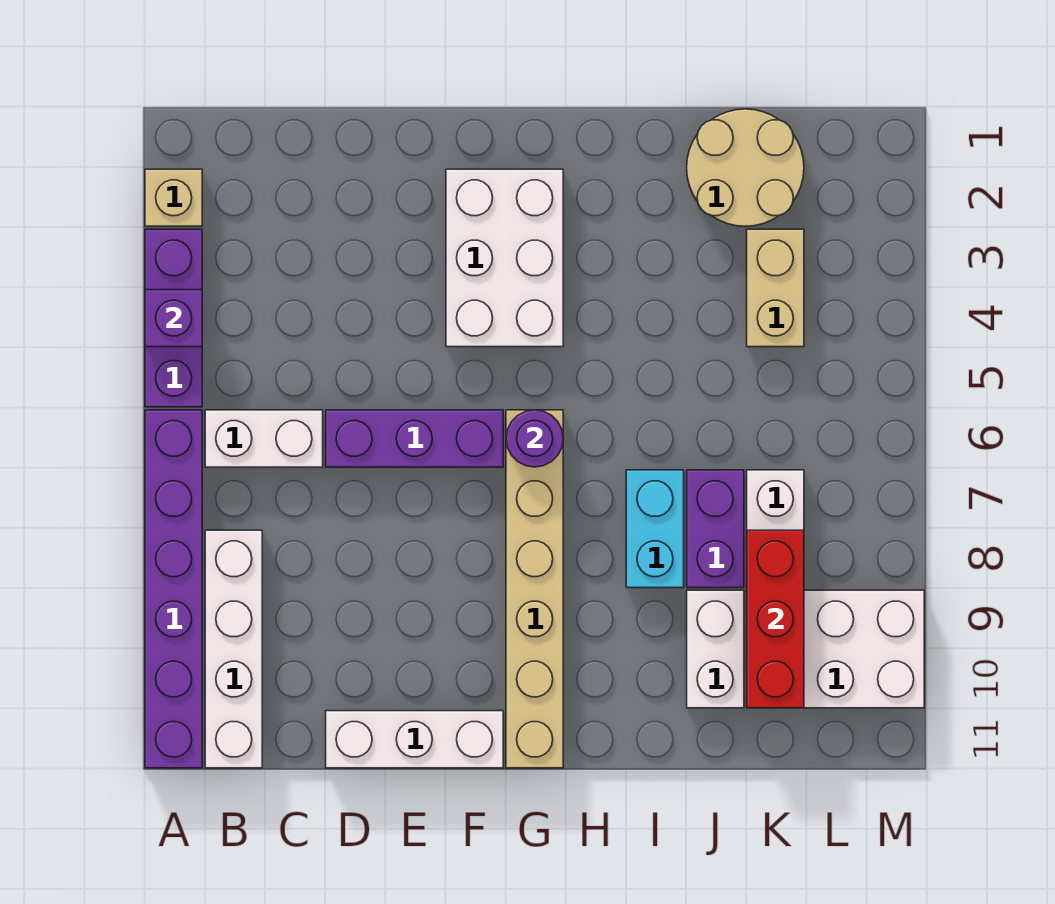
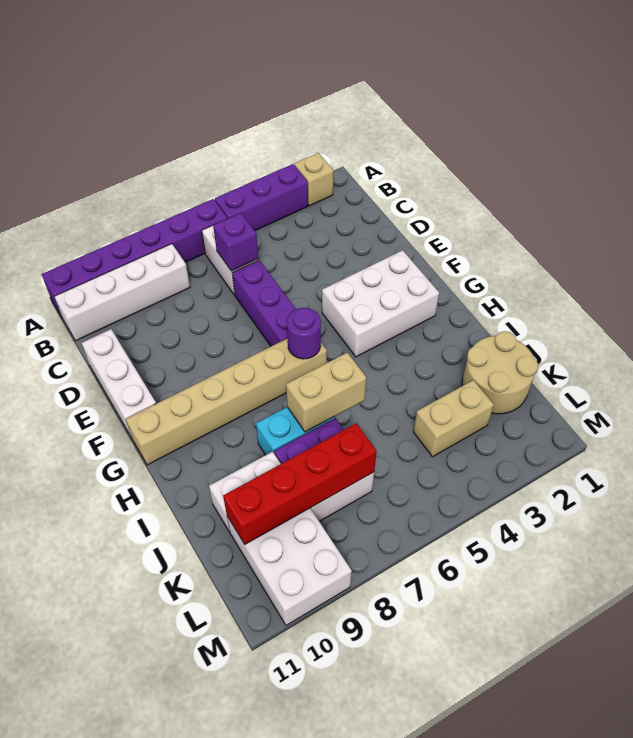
purple 1x1 brick [145,290,202,347] -> purple 1x1 brick moved to [213,213,258,271]
none -> tan 1x2 brick [286,353,366,432]
red 1x3 brick [747,530,804,708] -> red 1x4 brick [223,423,377,544]

